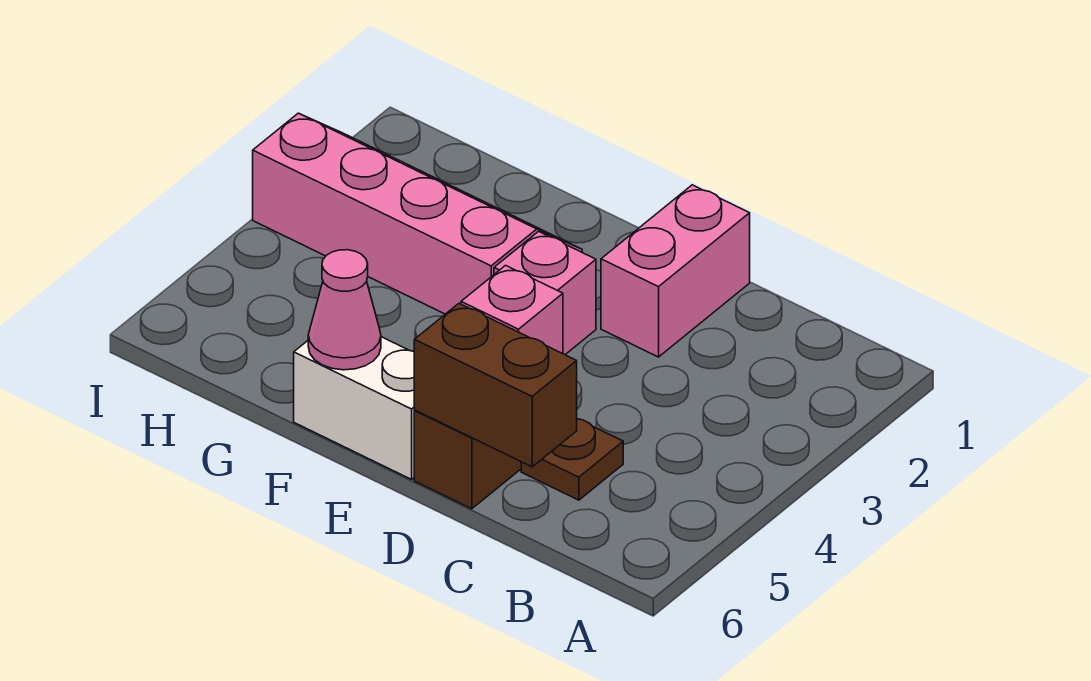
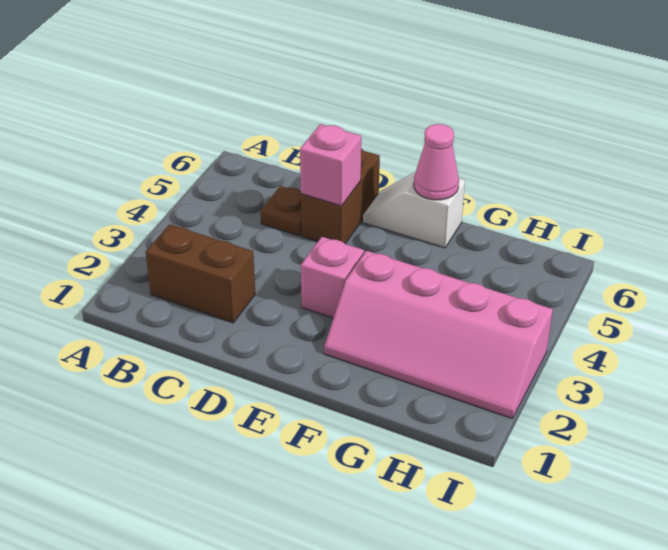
brown 1x2 brick [414,304,577,467] -> brown 1x2 brick moved to [146,224,255,323]
pink 1x2 brick [601,185,750,357] -> none
white 1x2 brick [294,337,415,479] -> white 1x2 slope [363,172,465,248]

